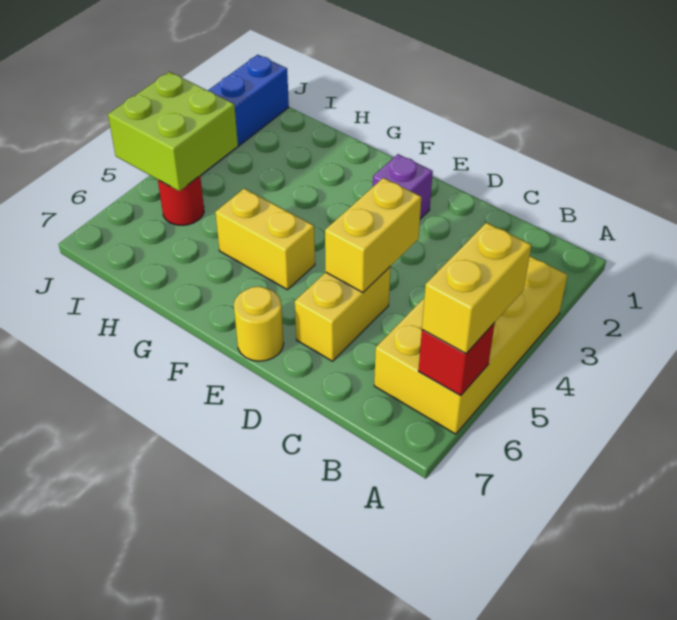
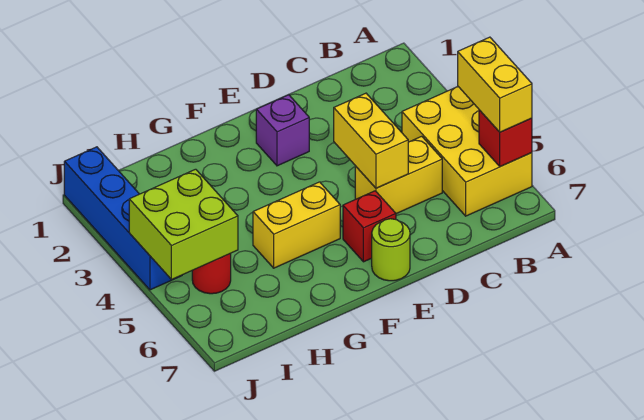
yellow 2x4 brick [374,256,567,434] -> yellow 2x3 brick [402,87,532,216]
yellow 1x2 brick [295,266,391,361] -> yellow 1x2 brick turned to [355,136,442,214]
none -> red 1x1 brick [343,191,396,262]
yellow 1x1 round brick [234,286,284,361] -> lime 1x1 round brick [372,219,410,281]

